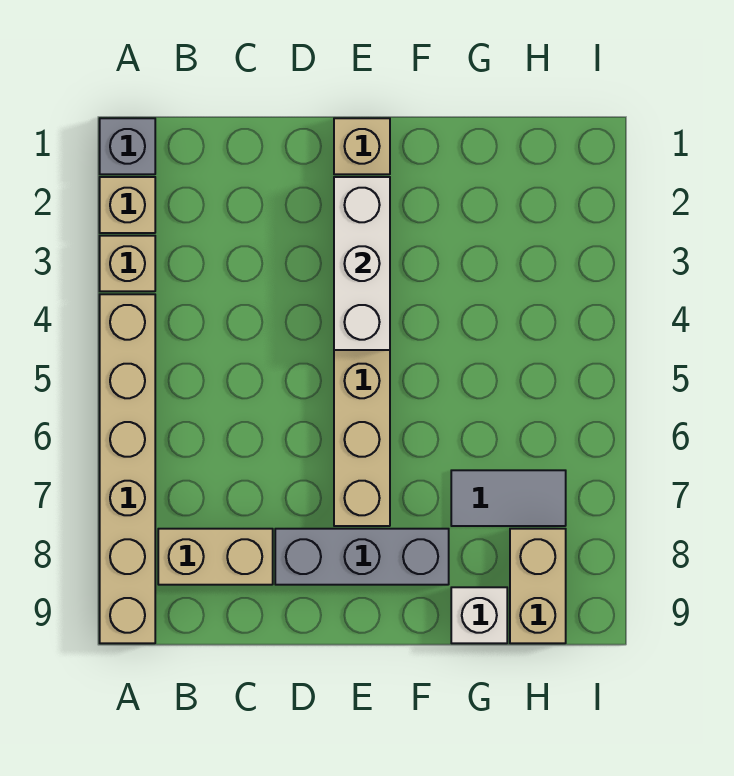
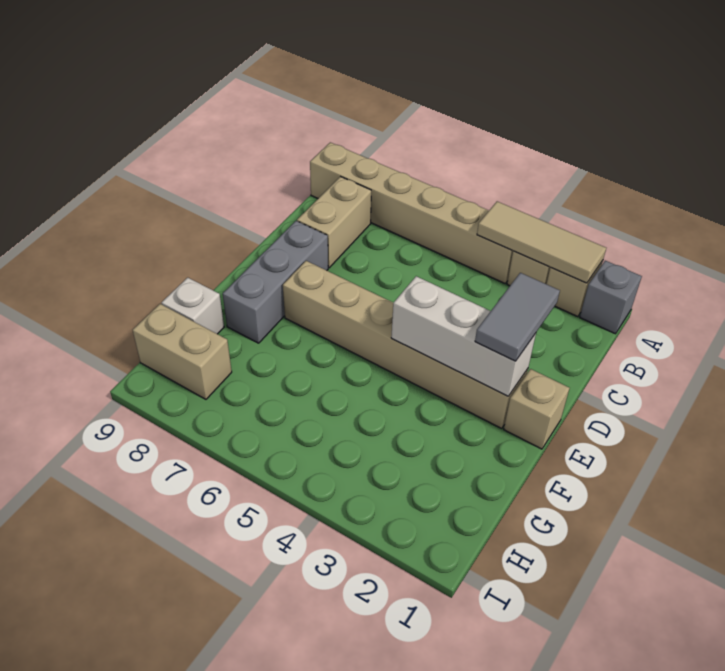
none -> tan 1x3 tile [477,201,606,283]
grey 1x2 tile [451,470,566,526] -> grey 1x2 tile moved to [475,273,560,361]

